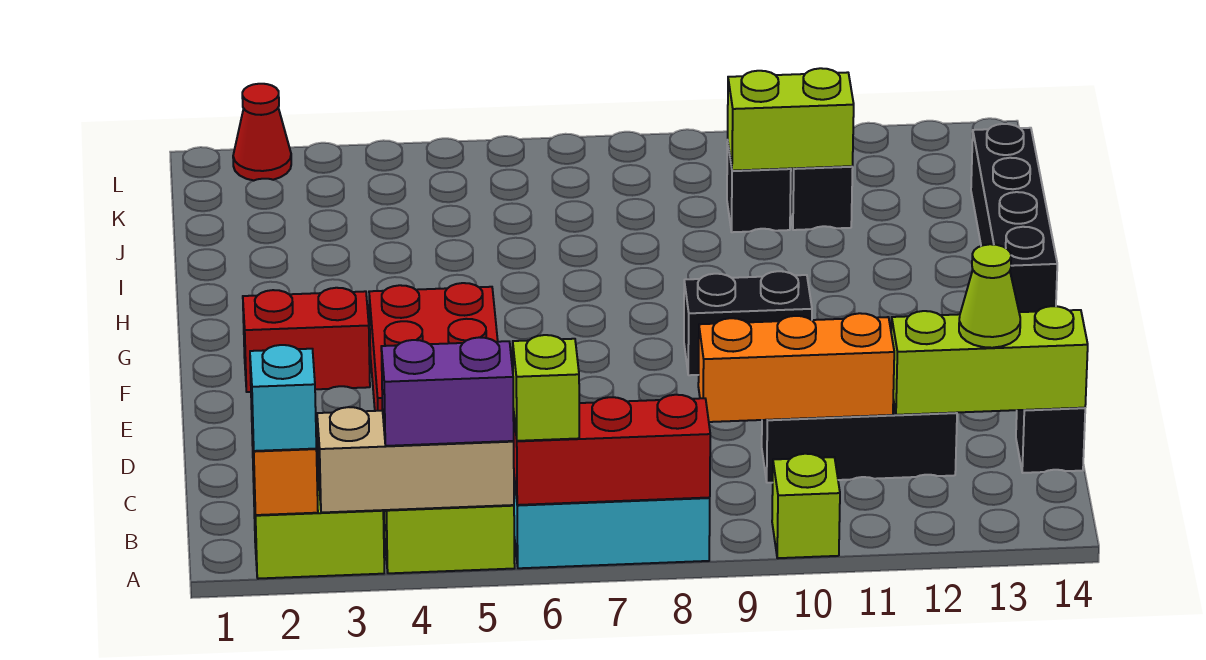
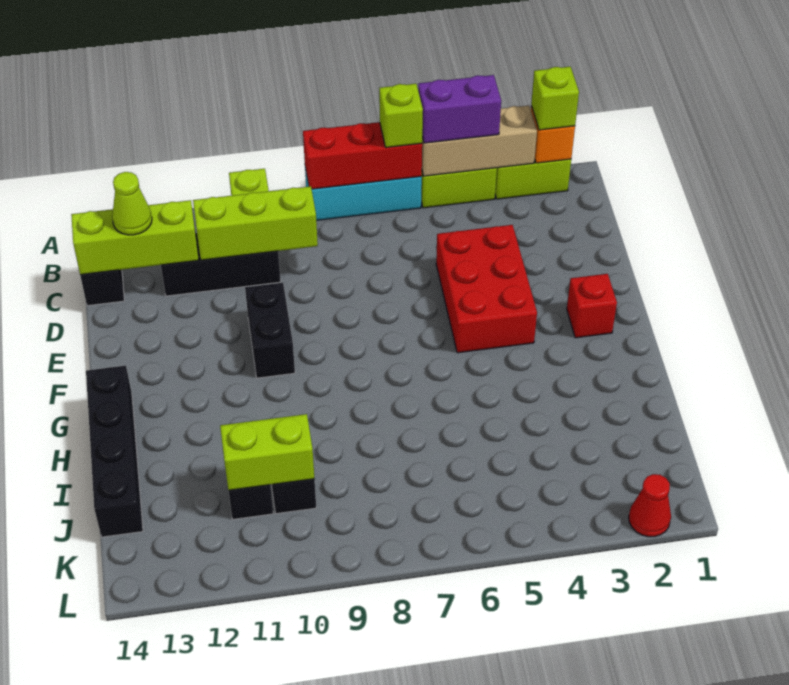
cyan 1x1 brick [250,345,316,451] -> lime 1x1 brick [531,67,579,130]
orange 1x3 brick [698,313,894,422] -> lime 1x3 brick [193,186,318,260]
red 1x2 brick [243,288,370,392] -> red 1x1 brick [567,274,617,338]
black 1x2 brick [684,271,812,375] -> black 1x2 brick turned to [245,282,295,378]

